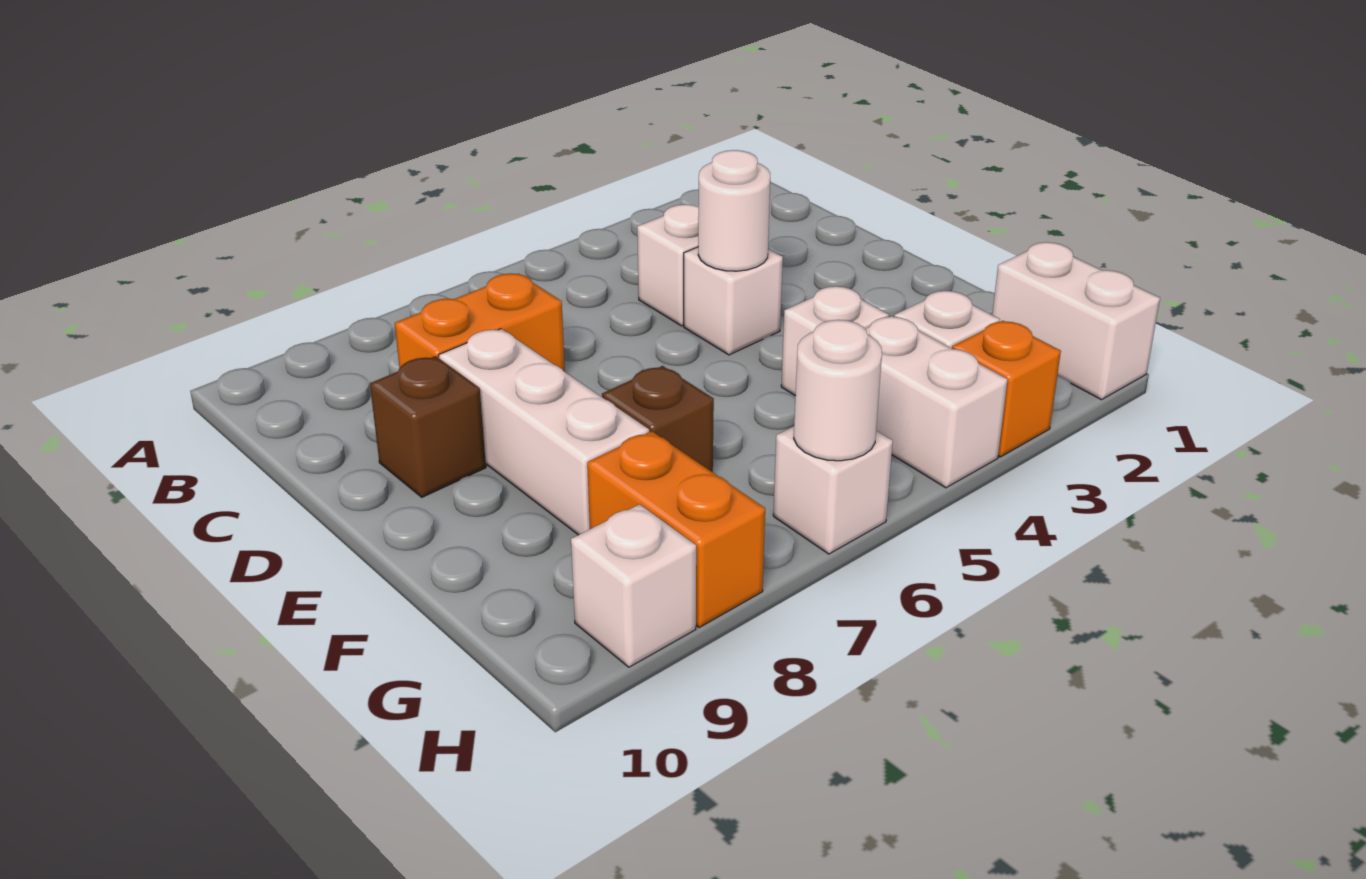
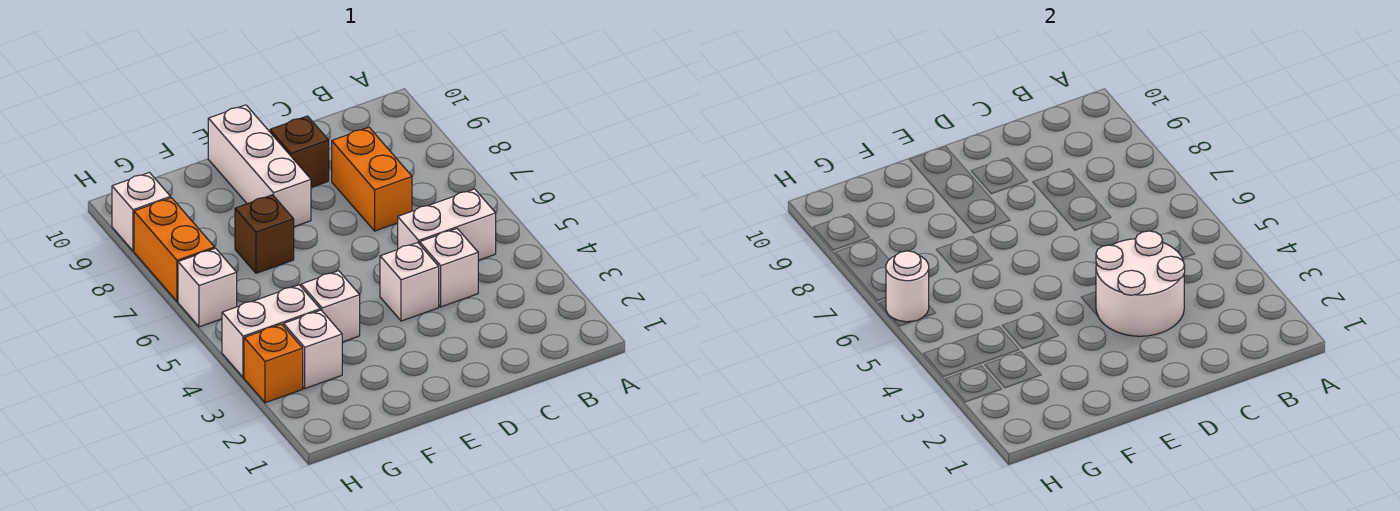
white 1x1 round brick [698,150,770,271] -> white 2x2 round brick [1096,231,1185,336]
white 1x3 brick [439,329,649,535] -> white 1x3 brick turned to [208,105,311,227]
white 1x2 brick [992,242,1160,400] -> white 1x2 brick moved to [398,189,496,260]
orange 1x2 brick [587,431,765,627] -> orange 1x2 brick turned to [134,198,215,302]

